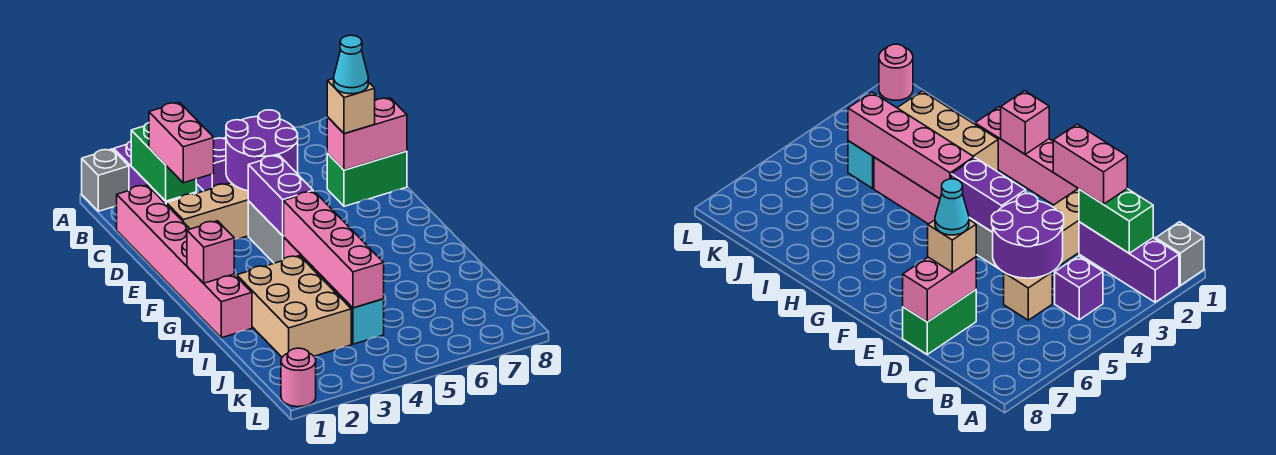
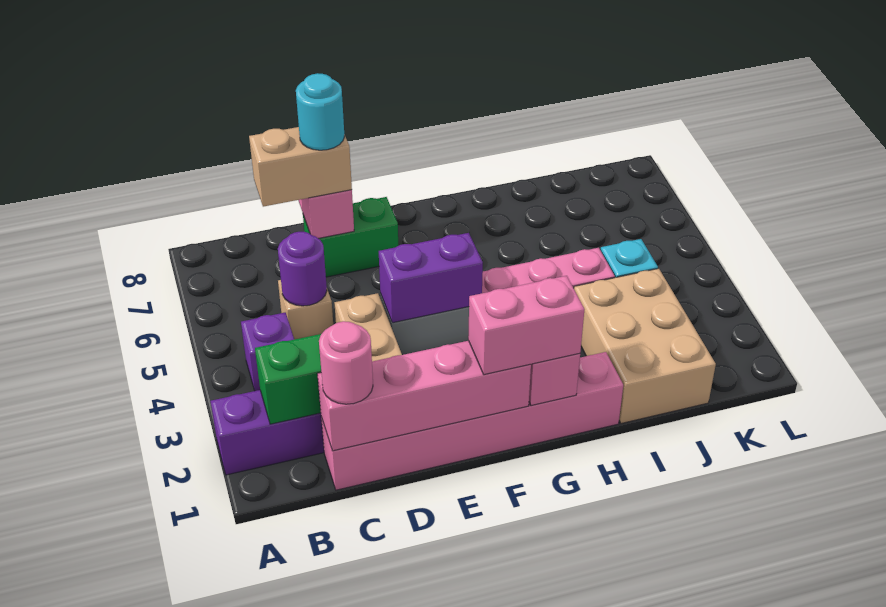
grey 1x1 brick [82,149,129,211] -> none
pink 1x2 brick [149,102,214,183] -> pink 1x2 brick moved to [468,276,585,375]
purple 2x2 round brick [226,110,298,191] -> purple 1x1 round brick [278,232,327,306]
green 1x2 brick [327,151,407,206] -> green 1x2 brick turned to [303,197,398,277]
tan 1x1 brick [327,79,375,134] -> tan 1x2 brick [249,127,352,207]
cyan 1x1 cone [334,35,368,94] -> cyan 1x1 round brick [296,73,345,150]
pink 1x4 brick [284,191,384,308] -> pink 1x4 brick moved to [317,341,531,451]
tan 2x3 brick [236,256,351,357] -> tan 2x3 brick turned to [574,269,716,423]
pink 1x1 round brick [281,348,316,407] -> pink 1x1 round brick moved to [319,321,373,404]

